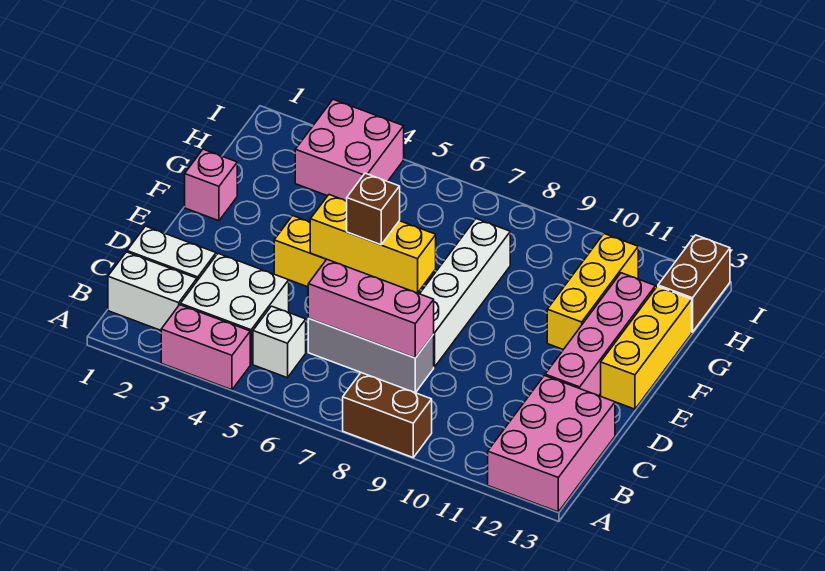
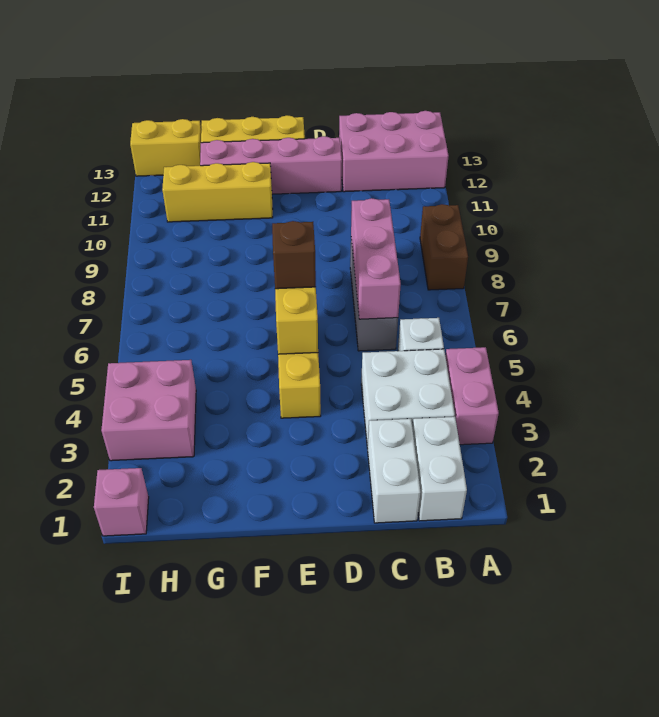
white 1x4 brick [420,219,510,367] -> none
pink 1x1 brick [185,149,237,221] -> pink 1x1 brick moved to [94,468,149,536]
brown 1x2 brick [658,235,730,332] -> yellow 1x2 brick [130,119,201,176]

